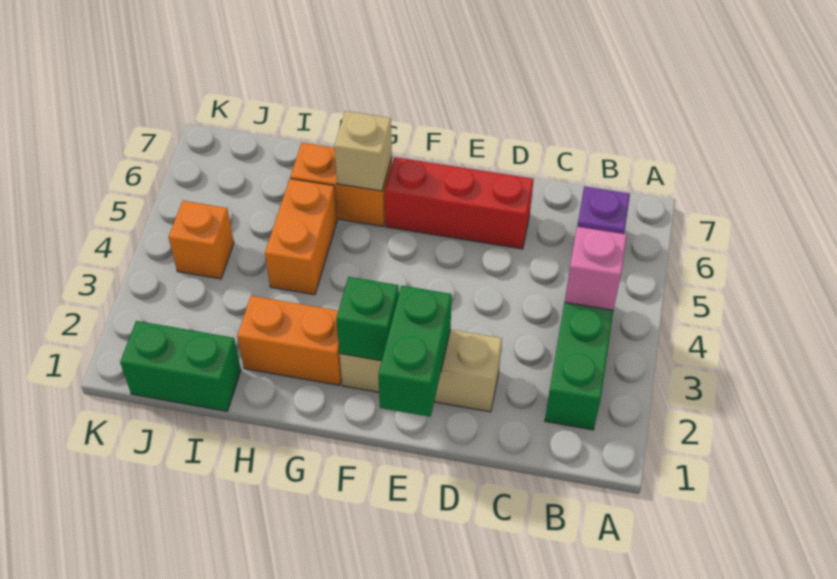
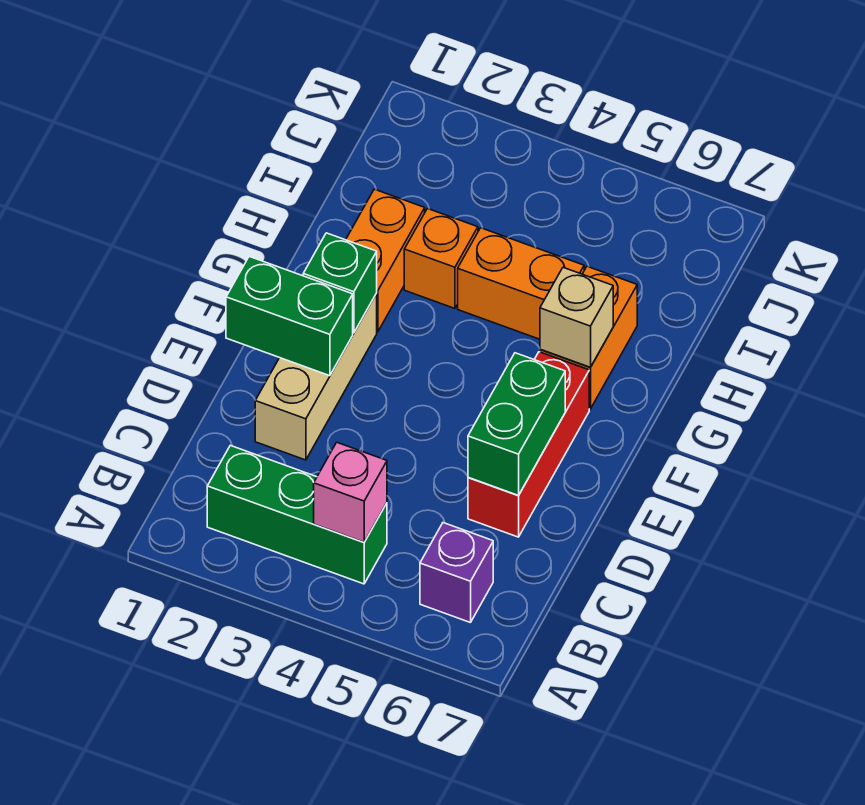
green 1x2 brick [120,321,241,411] -> green 1x2 brick moved to [468,353,565,495]
orange 1x1 brick [169,201,234,279] -> orange 1x1 brick moved to [404,209,478,308]

